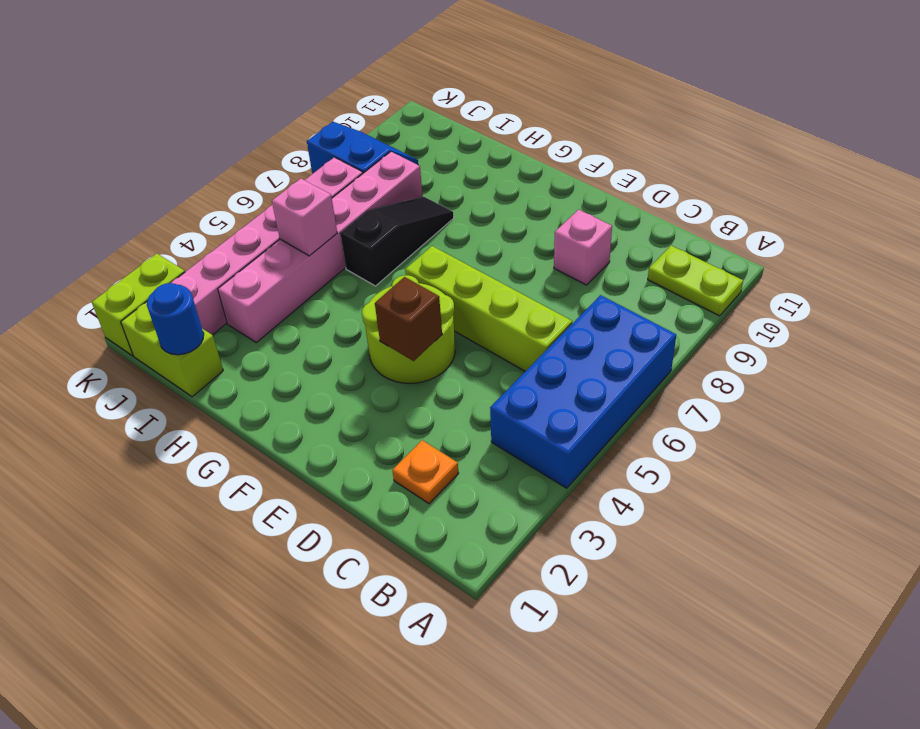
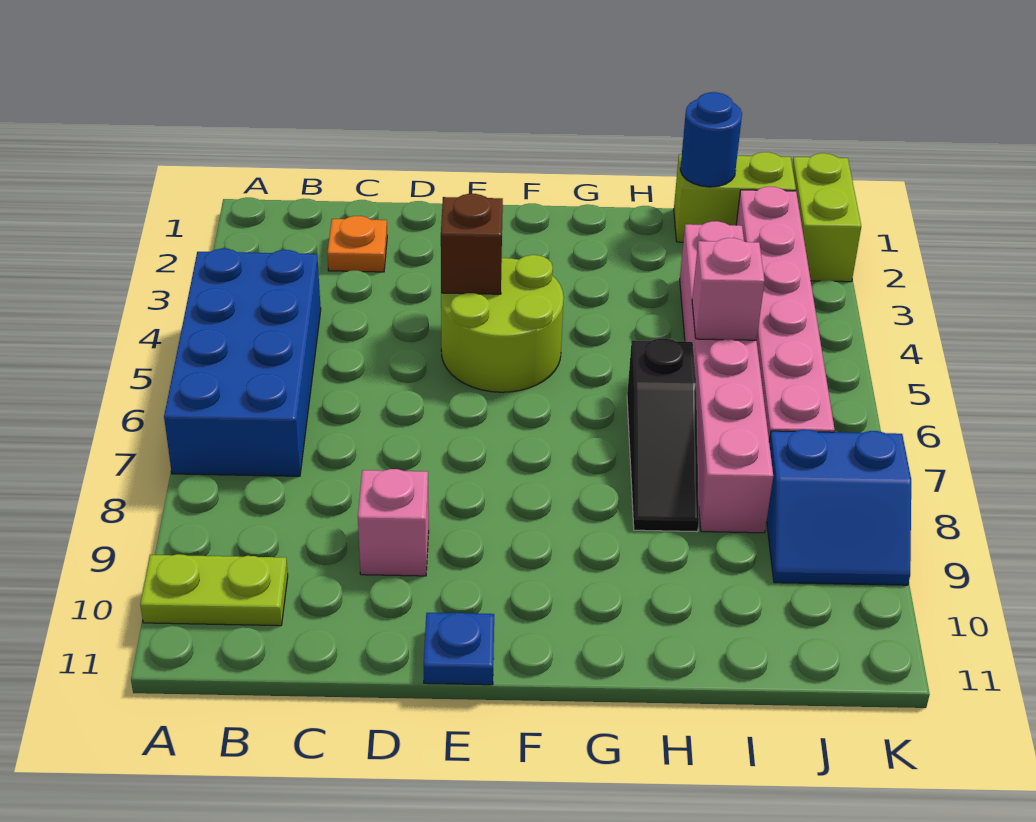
lime 1x4 brick [405,246,572,371] -> none
none -> blue 1x1 plate [423,613,494,685]

